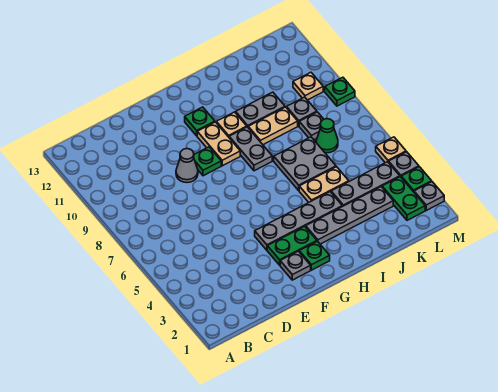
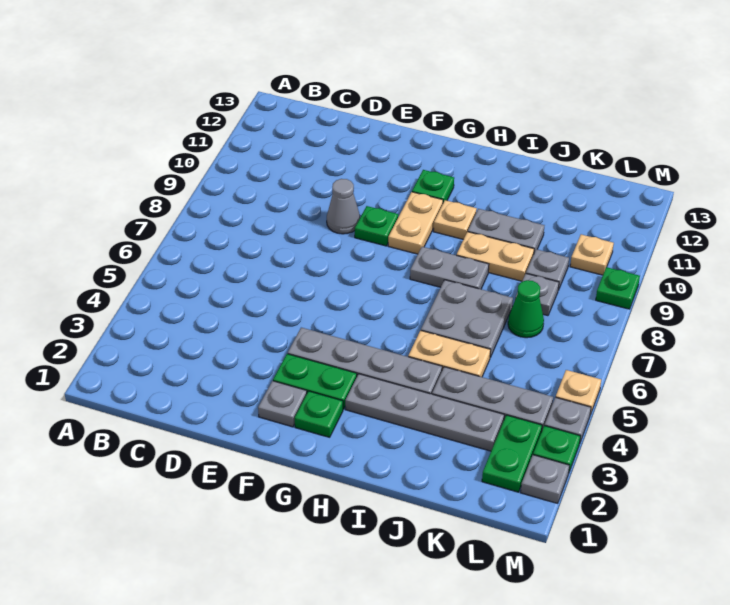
grey 1x2 plate [229,127,272,171] -> grey 1x2 plate turned to [410,247,489,289]

